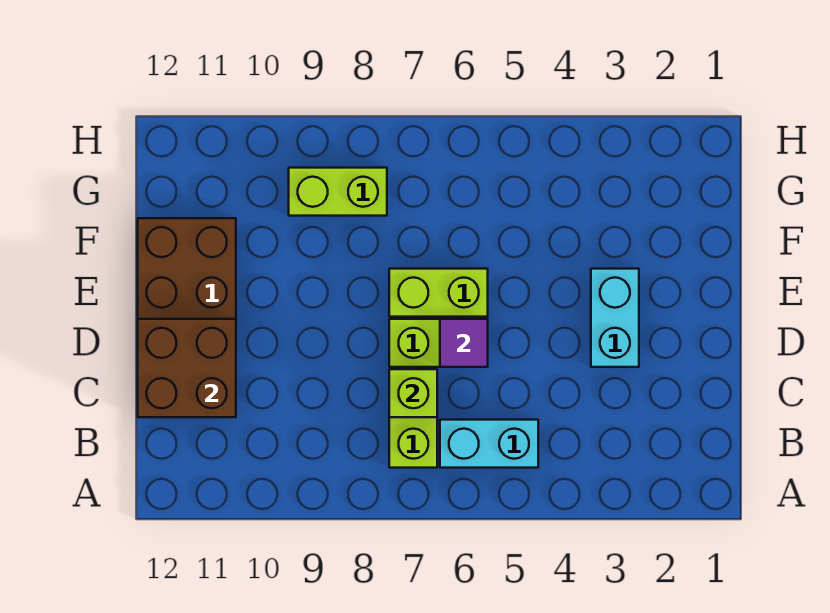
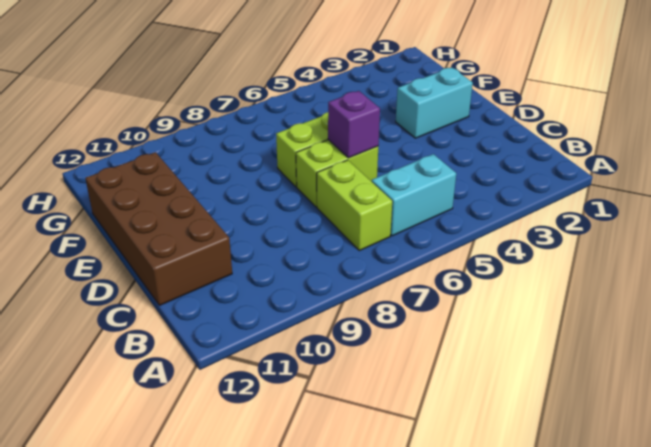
lime 1x1 brick [389,369,437,417] -> none
brown 2x2 brick [138,319,236,417] -> none
cyan 1x2 brick [591,269,639,367] -> cyan 1x2 brick turned to [396,67,473,138]
purple 1x1 tile [440,319,488,367] -> purple 1x1 brick [328,91,380,158]
lime 1x2 brick [289,168,387,216] -> none

